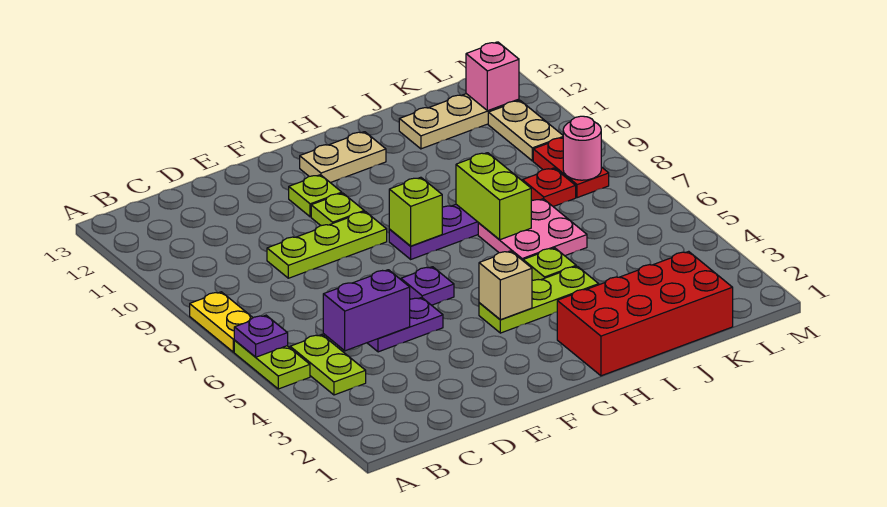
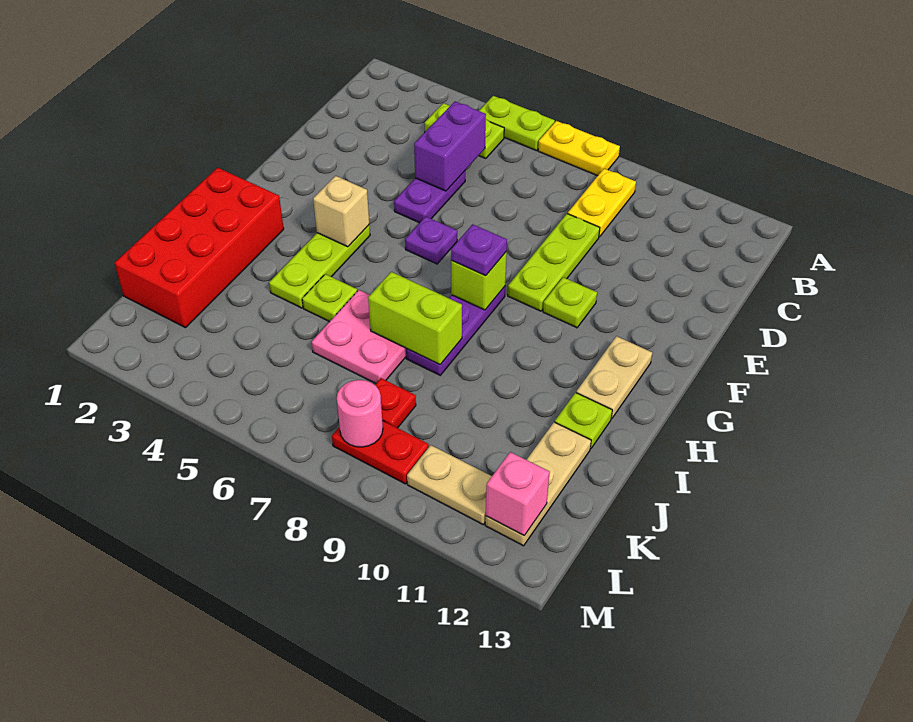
purple 1x1 plate [234,315,288,357] -> purple 1x1 plate moved to [451,224,507,276]
none -> yellow 1x2 plate [568,169,636,237]
lime 1x1 plate [289,175,342,217] -> lime 1x1 plate moved to [555,393,612,449]

